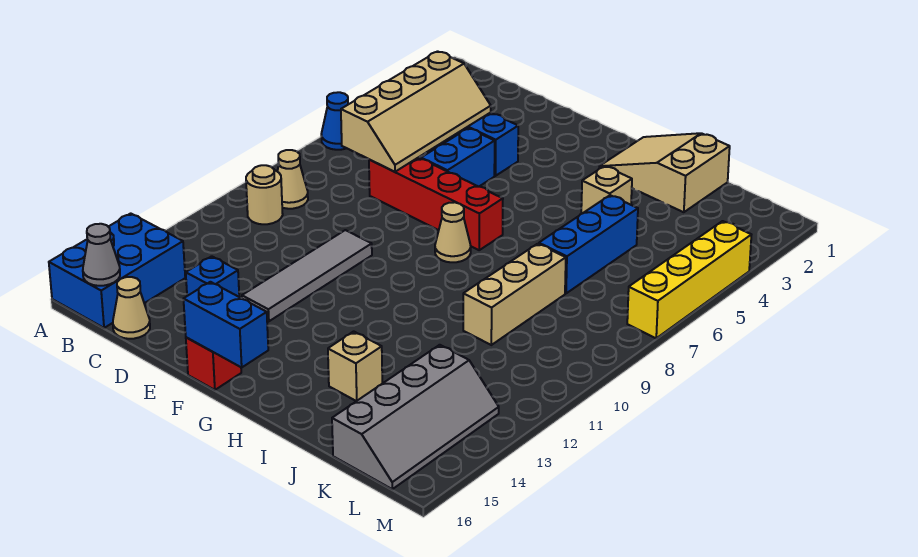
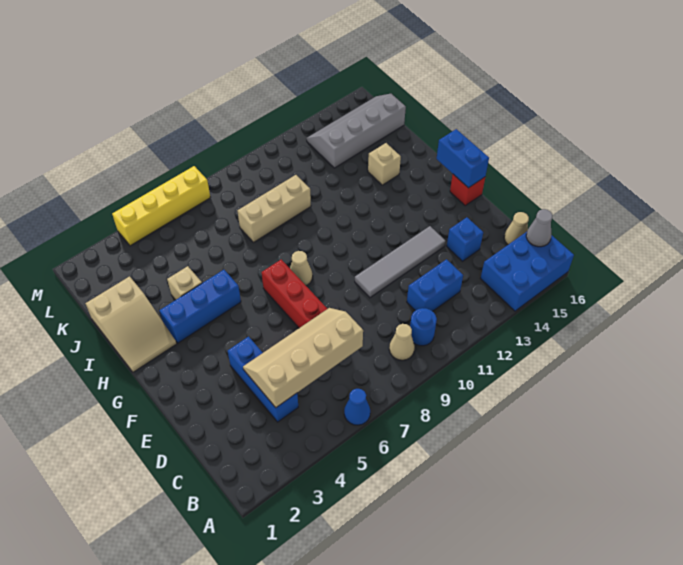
tan 1x1 round brick [246,165,283,224] -> blue 1x1 round brick [410,308,437,346]
blue 1x2 brick [421,128,495,187] -> blue 1x2 brick moved to [407,259,463,311]
blue 1x3 brick [539,195,638,293] -> blue 1x3 brick moved to [159,270,241,343]

